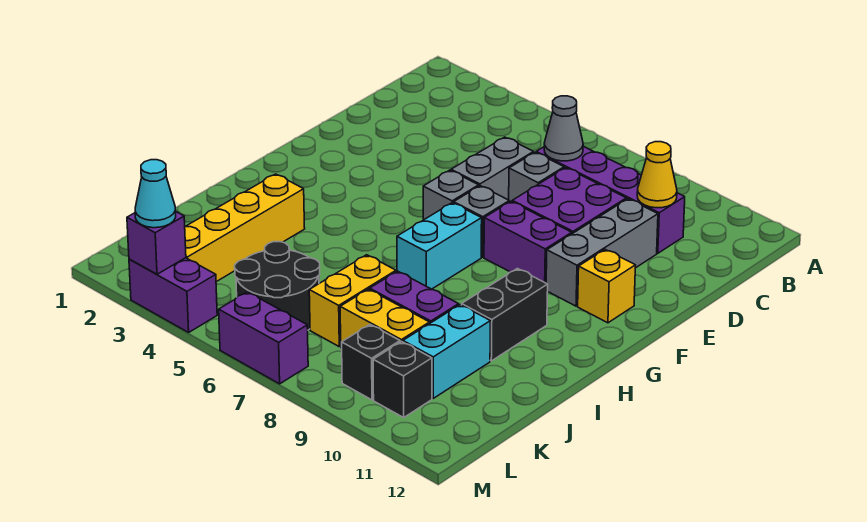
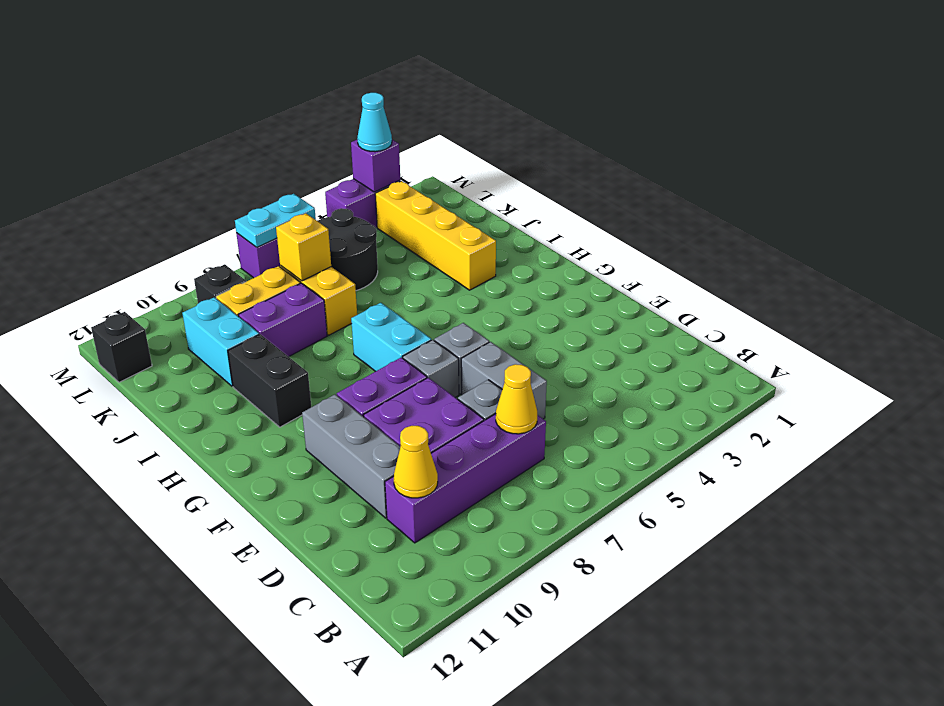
grey 1x1 cone [544,96,583,161] -> yellow 1x1 cone [496,364,537,434]
yellow 1x1 brick [578,250,635,323] -> yellow 1x1 brick moved to [276,213,331,281]
black 1x1 brick [373,341,432,417] -> black 1x1 brick moved to [91,312,152,382]
none -> cyan 1x2 plate [235,194,316,247]

